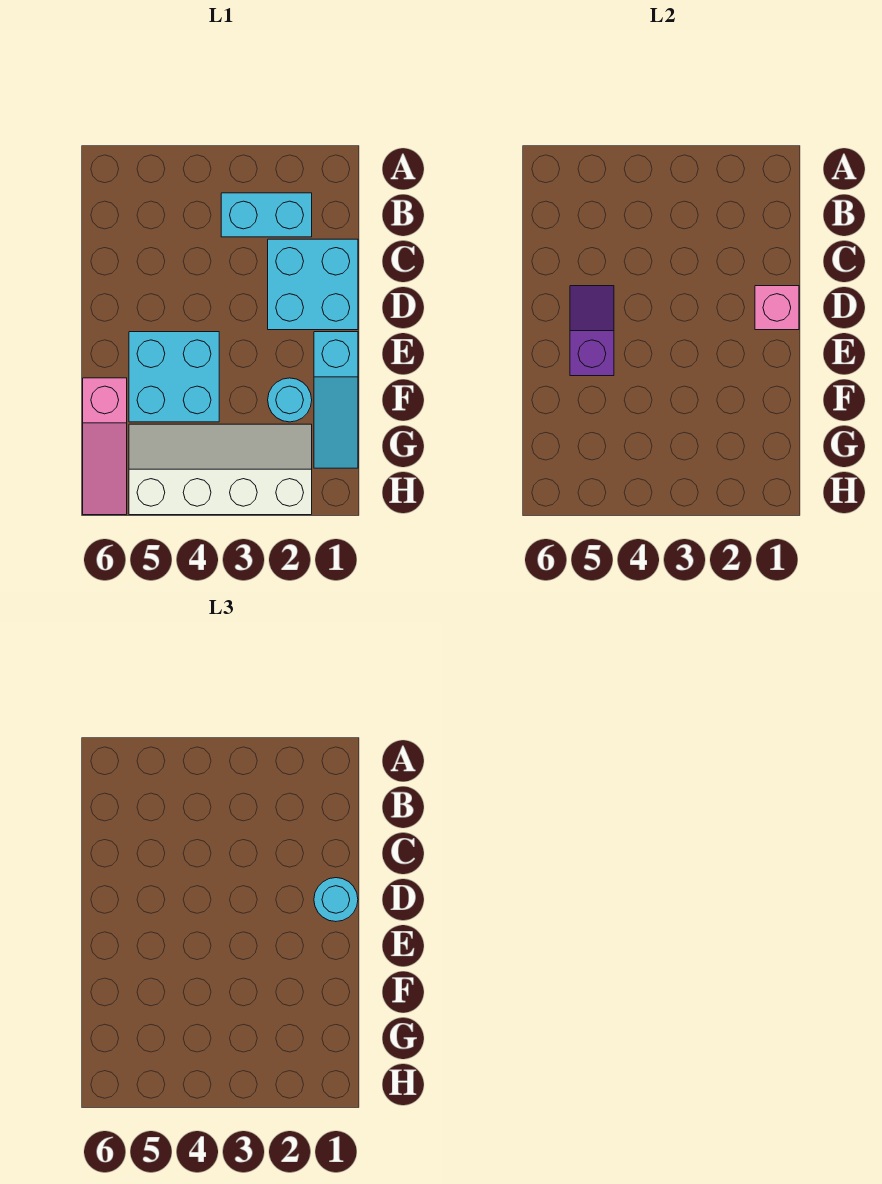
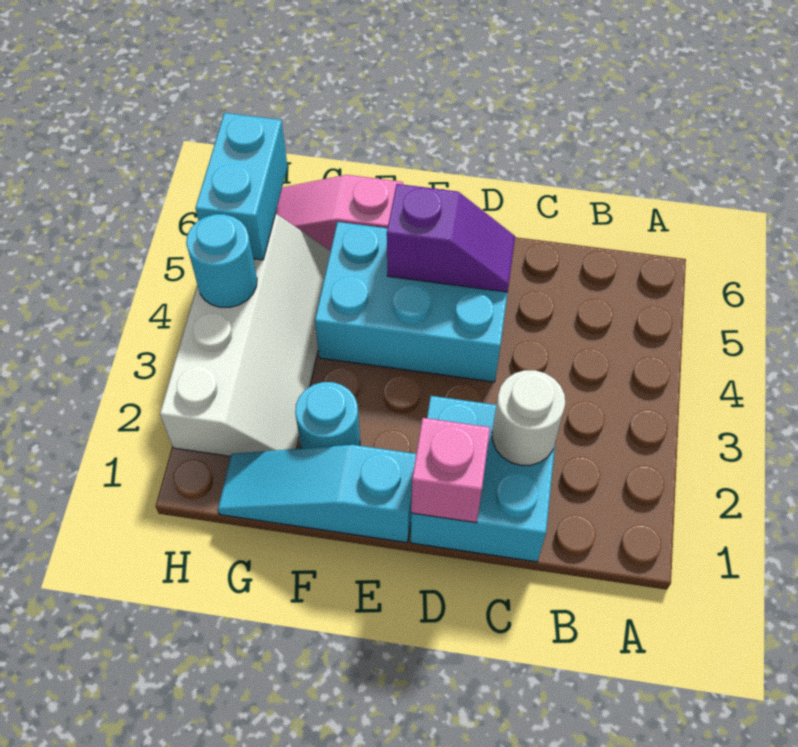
cyan 1x2 brick [221,193,312,237] -> cyan 1x2 brick moved to [195,113,288,260]
none -> white 1x1 round brick [492,370,565,465]
cyan 1x1 round brick [314,878,358,922] -> cyan 1x1 round brick moved to [186,214,257,307]
cyan 2x2 brick [129,332,219,422] -> cyan 2x3 brick [315,222,508,382]

